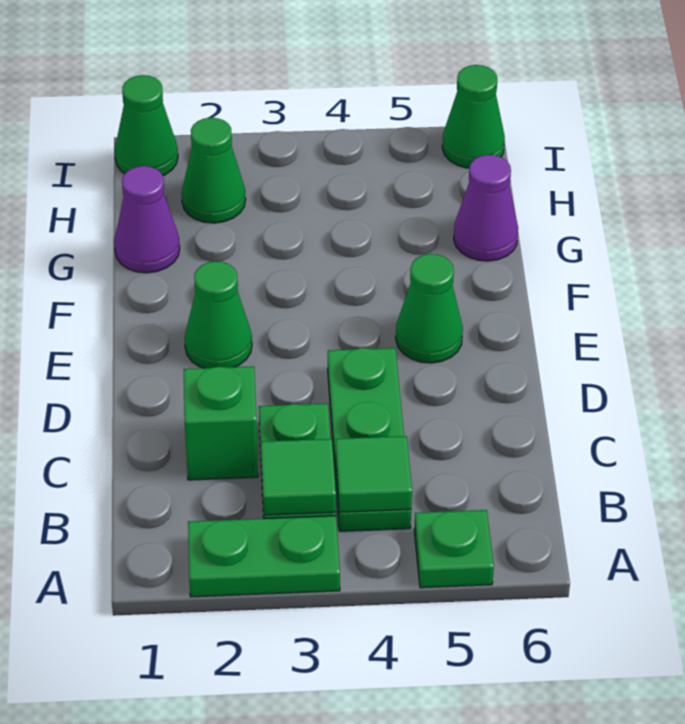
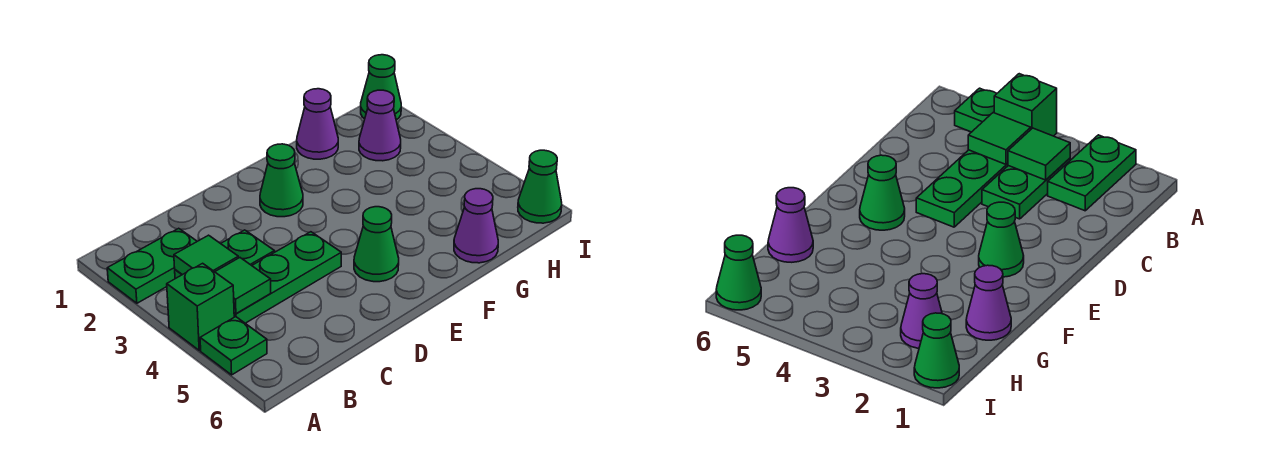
green 1x2 plate [188,516,340,597] -> green 1x2 plate turned to [107,228,197,303]
green 1x1 brick [184,366,258,480] -> green 1x1 brick moved to [167,263,234,350]
green 1x1 cone [182,118,246,223] -> purple 1x1 cone [359,90,401,161]

